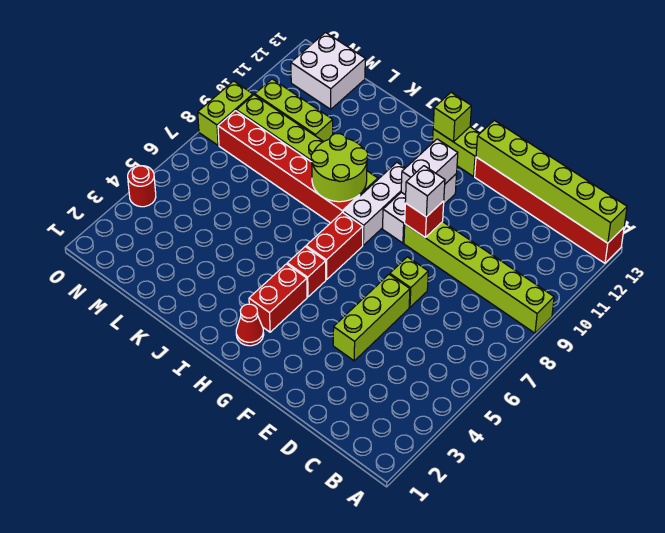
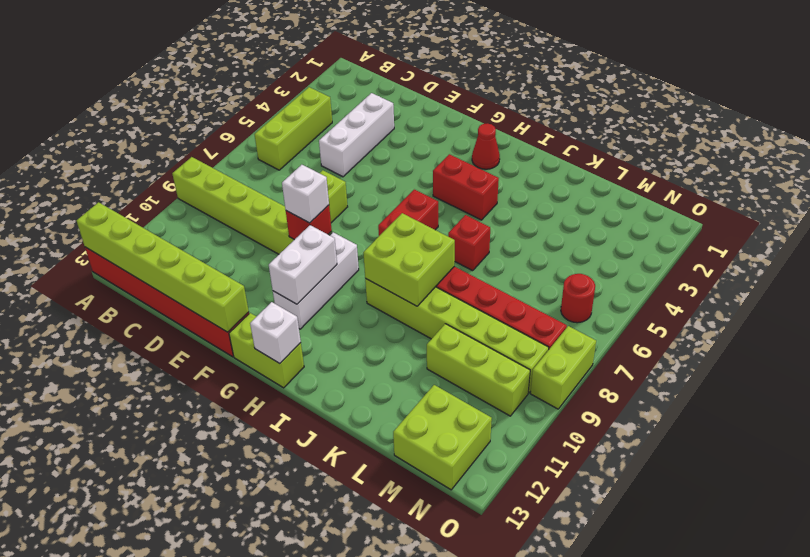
lime 1x3 brick [333,274,410,361] -> lime 1x3 brick moved to [254,87,332,170]
red 1x2 brick [249,264,307,332] -> red 1x2 brick turned to [433,154,499,220]
red 1x1 brick [287,247,326,297] -> red 1x1 brick moved to [448,215,490,271]
white 1x3 brick [343,163,405,245] -> white 1x3 brick moved to [319,93,394,177]
lime 1x1 brick [433,92,471,142] -> white 1x1 brick [250,302,301,364]
lime 2x2 round brick [311,134,368,202] -> lime 2x2 brick [363,213,455,306]
white 2x2 brick [291,33,365,109] -> lime 2x2 brick [393,385,492,490]
red 1x1 round brick [128,166,156,207] -> red 1x1 round brick moved to [561,274,595,323]

